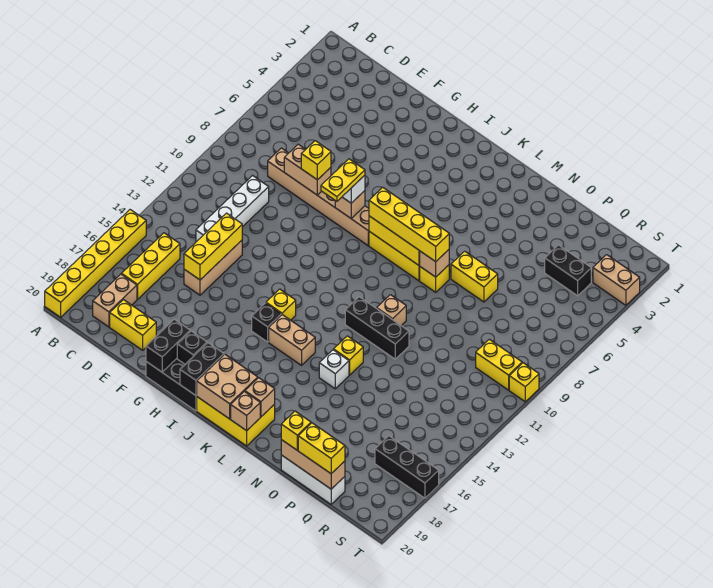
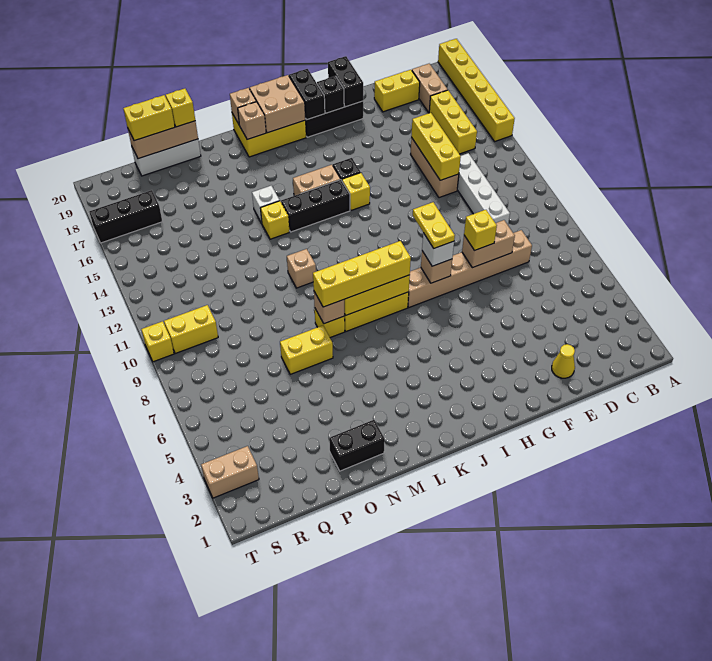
none -> yellow 1x1 cone [552,344,575,378]
black 1x3 brick [345,297,409,359] -> black 1x3 brick moved to [281,180,350,232]
black 1x2 brick [545,245,591,296] -> black 1x2 brick moved to [329,420,385,471]

